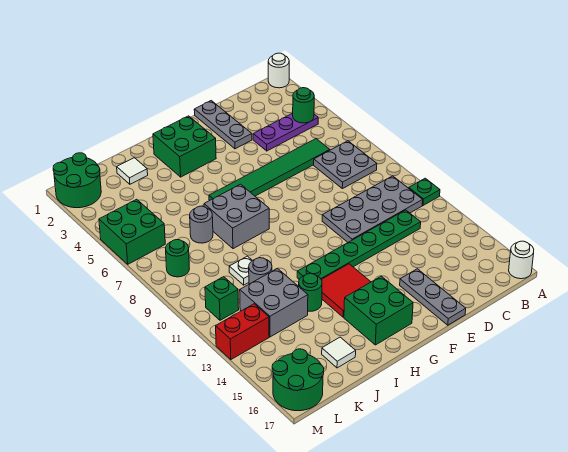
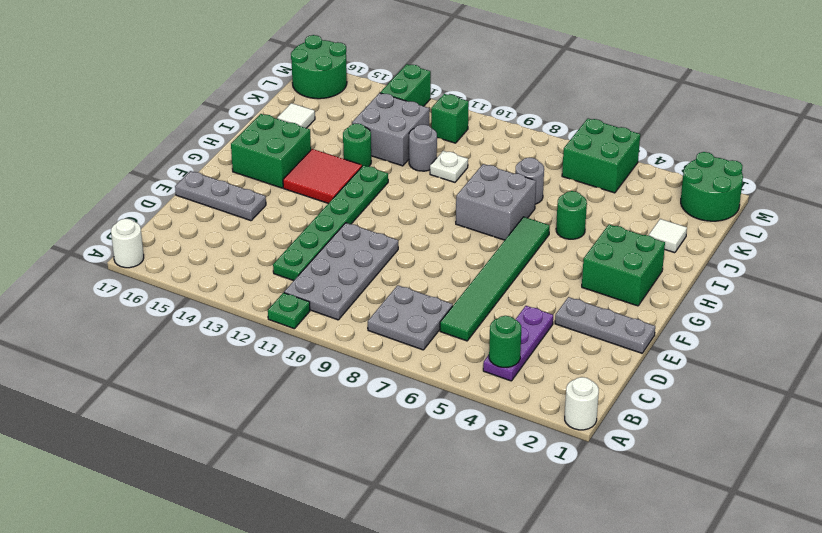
green 1x1 round brick [166,240,189,277] -> green 1x1 round brick moved to [556,191,587,239]
red 1x2 brick [216,304,269,359] -> green 1x2 brick [380,64,431,106]

